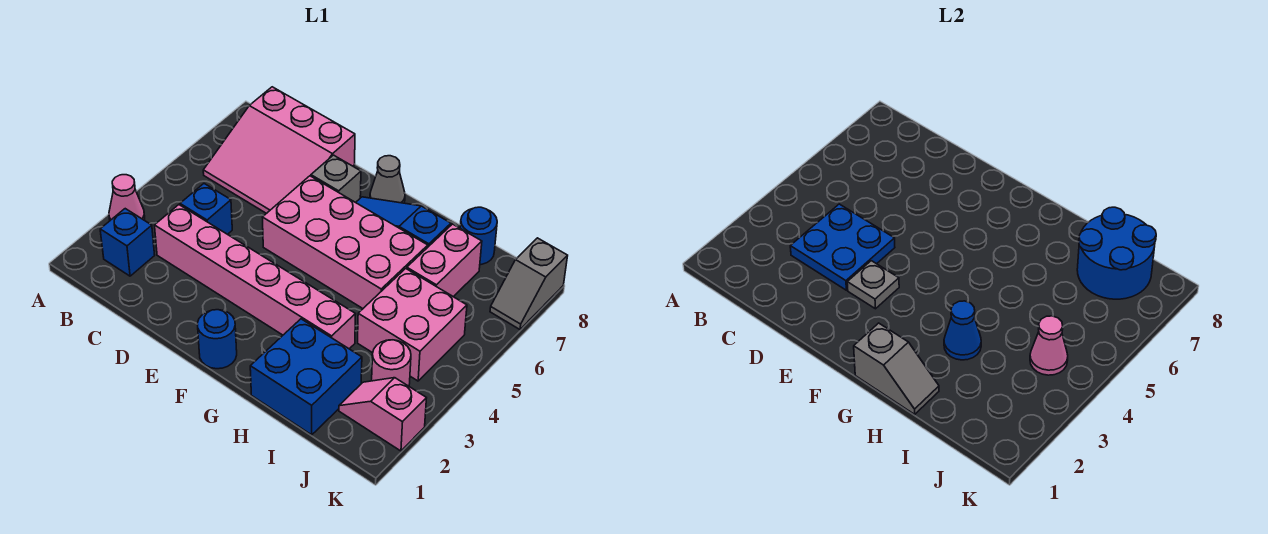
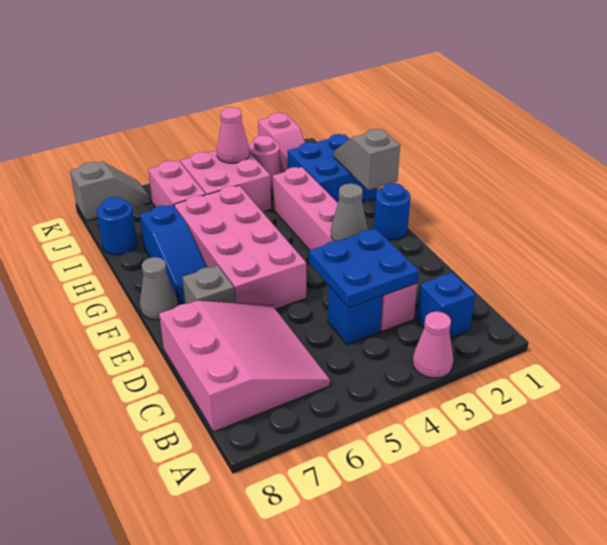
grey 1x1 plate [847,261,899,309] -> grey 1x1 cone [331,183,368,241]
blue 1x1 cone [944,301,981,360] -> none
pink 1x2 brick [407,224,482,297] -> pink 1x2 brick turned to [148,161,206,207]
blue 2x2 round brick [1077,207,1156,299] -> none

